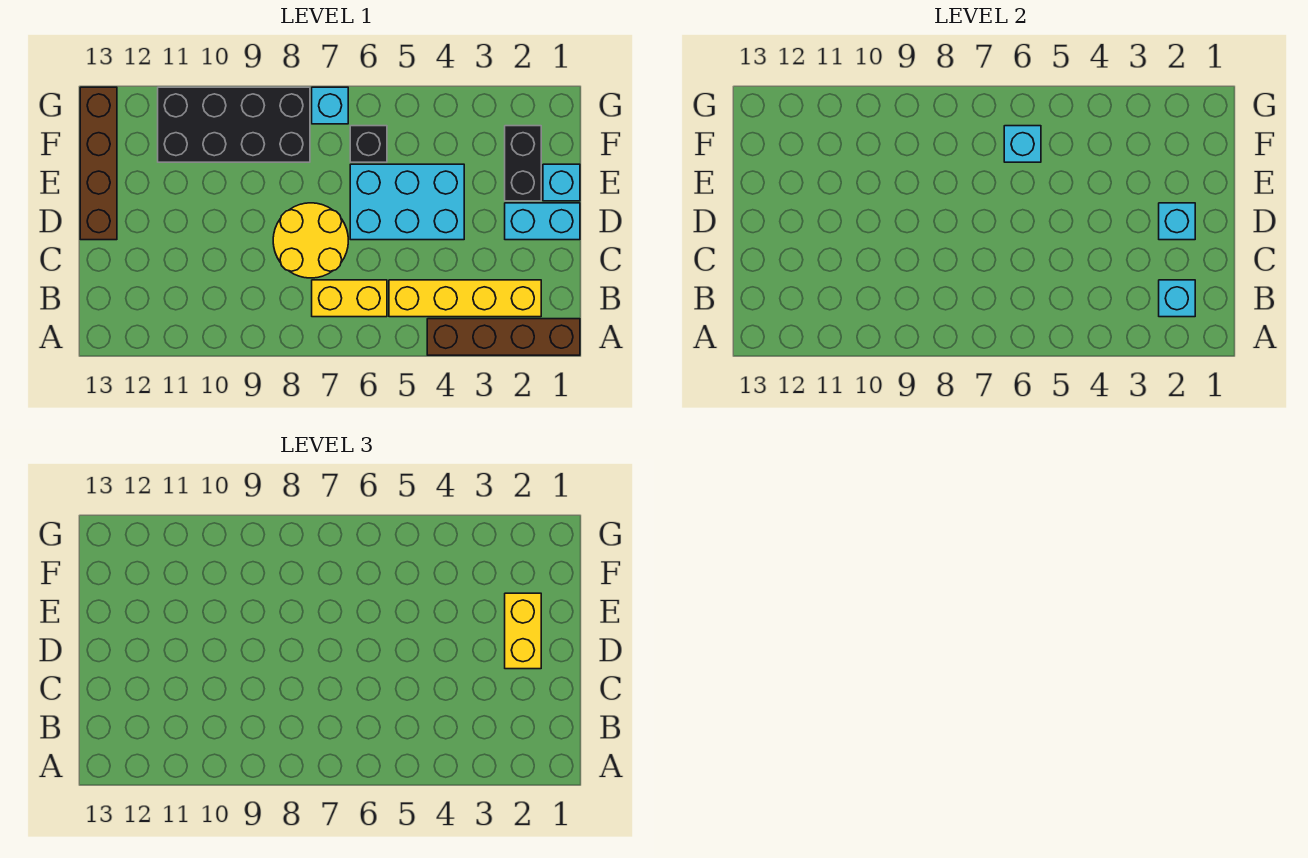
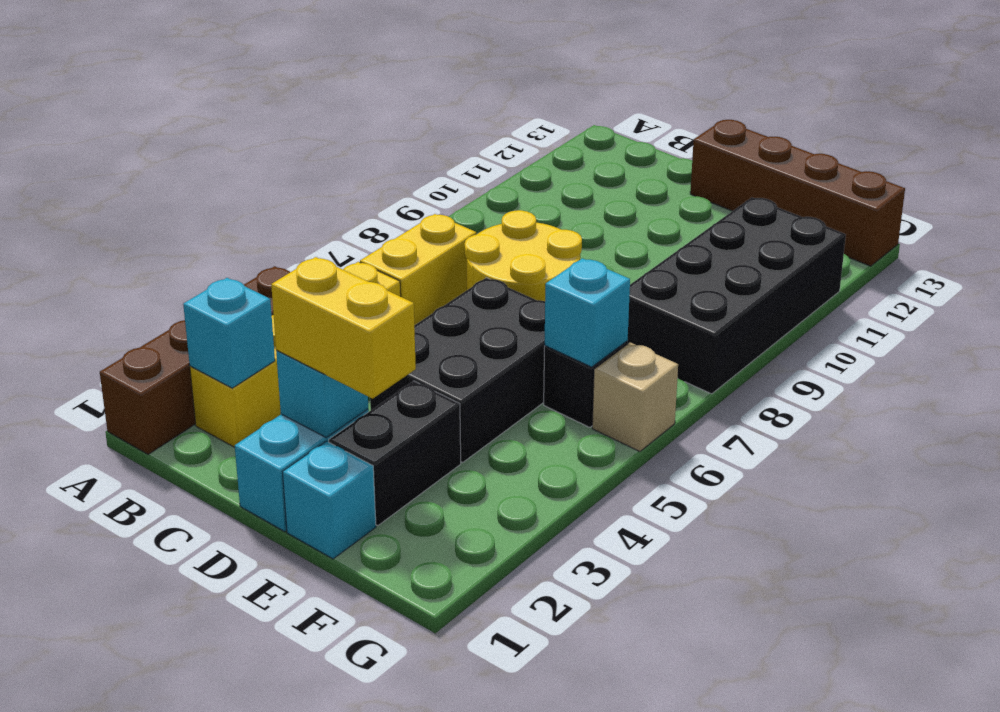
cyan 2x3 brick [350,164,464,240] -> black 2x3 brick [370,278,545,462]
black 1x2 brick [505,126,541,201] -> black 1x2 brick turned to [329,381,461,525]
none -> tan 1x1 brick [592,343,678,452]
cyan 1x1 brick [312,87,348,124] -> none

